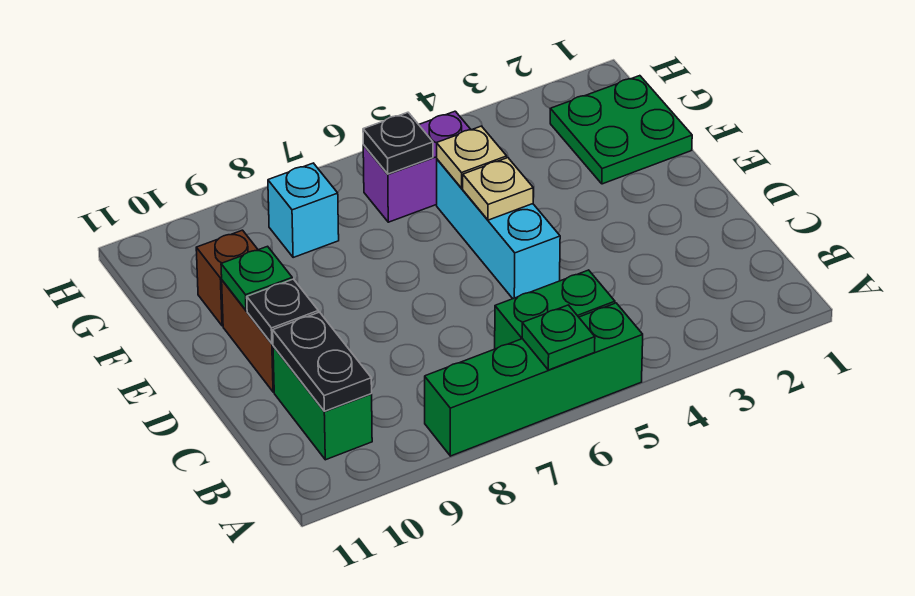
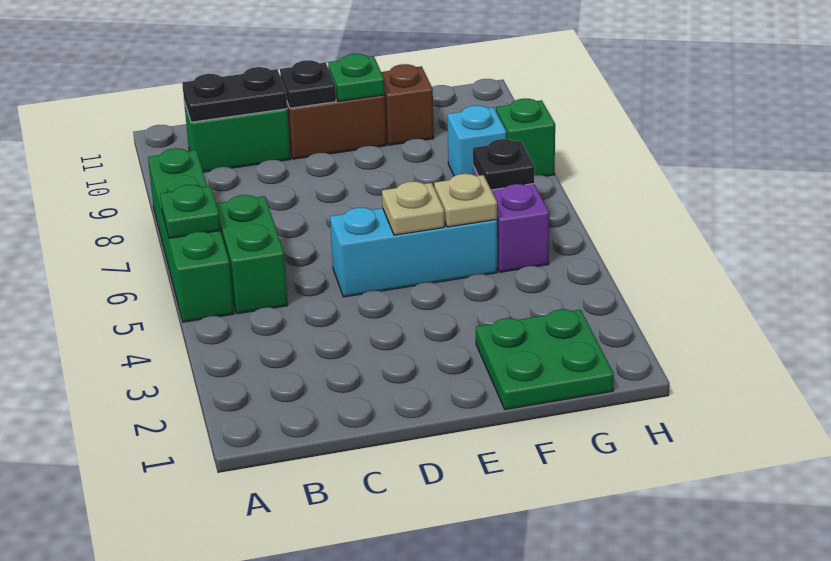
none -> green 1x1 brick [496,99,555,176]

